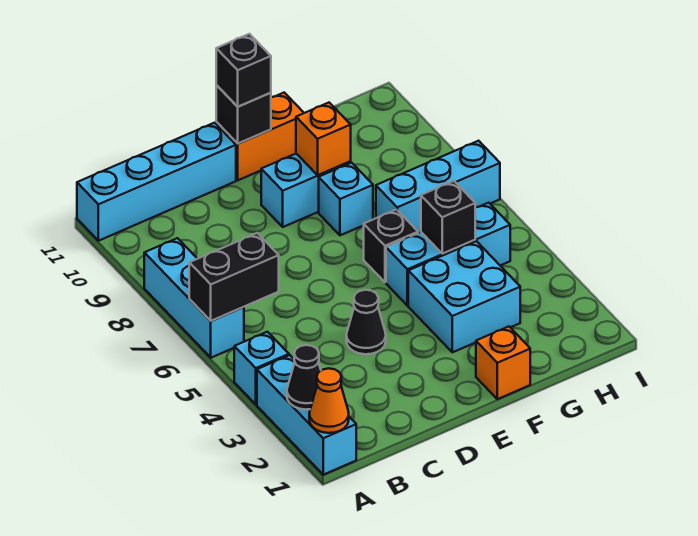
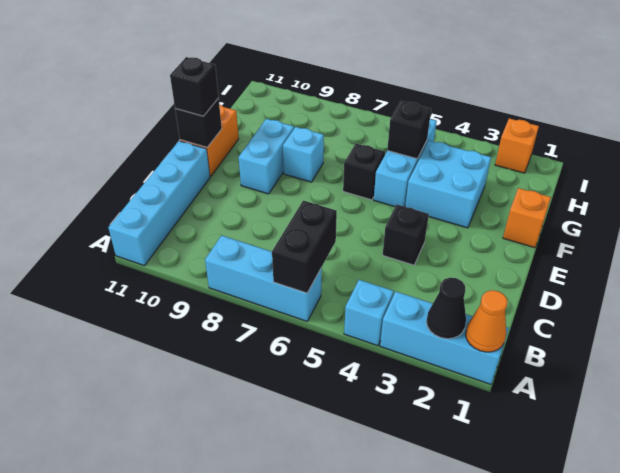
black 1x1 cone [346,290,386,354] -> black 1x1 brick [383,205,429,265]
orange 1x1 brick [296,103,351,175] -> orange 1x1 brick moved to [495,118,539,173]
cyan 1x3 brick [376,141,500,233] -> none

